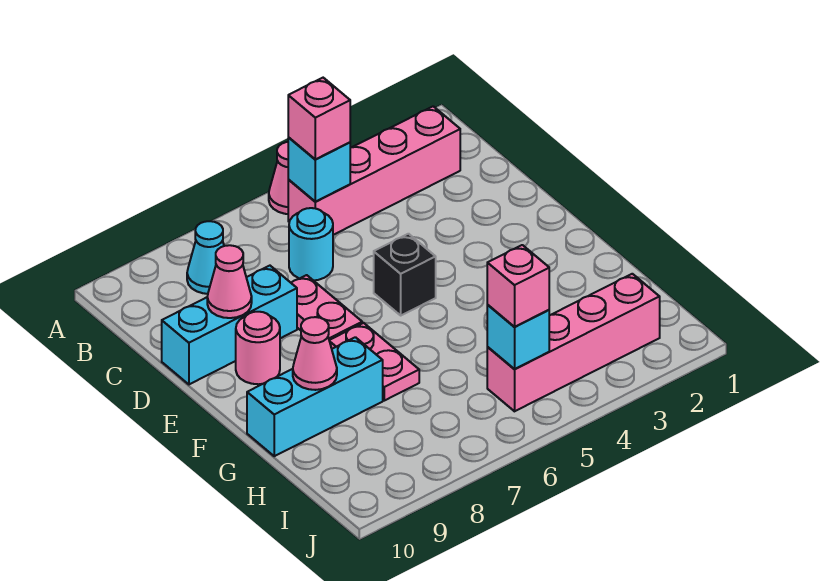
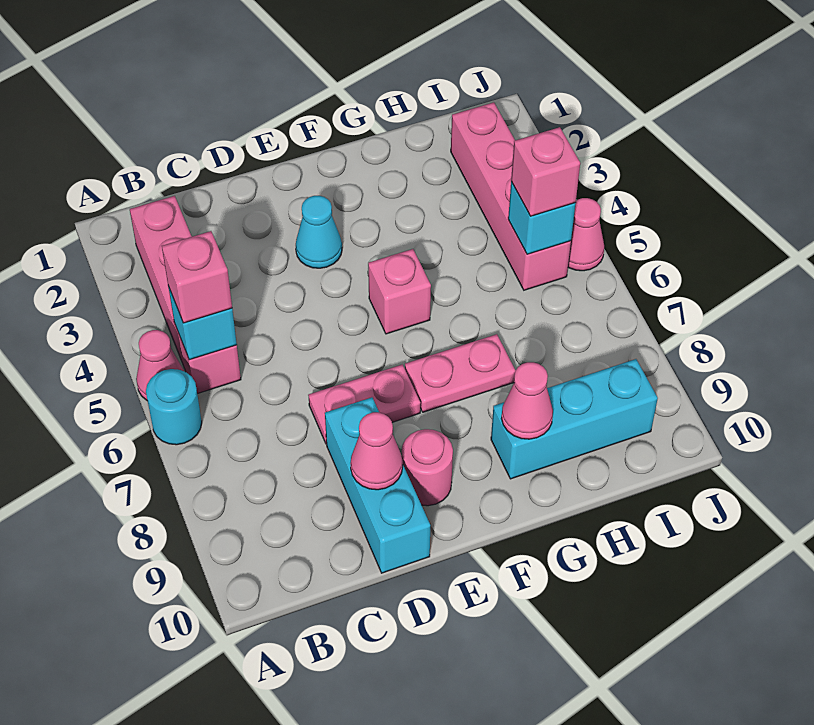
cyan 1x1 cone [187,221,224,294] -> cyan 1x1 cone moved to [296,196,342,268]
cyan 1x1 round brick [289,208,333,281] -> cyan 1x1 round brick moved to [146,369,202,445]
black 1x1 brick [374,234,436,315] -> none
none -> pink 1x1 brick [368,249,431,334]
cyan 1x3 brick [247,337,383,456] -> cyan 1x3 brick turned to [491,359,658,479]
none -> pink 1x1 cone [568,198,604,271]

